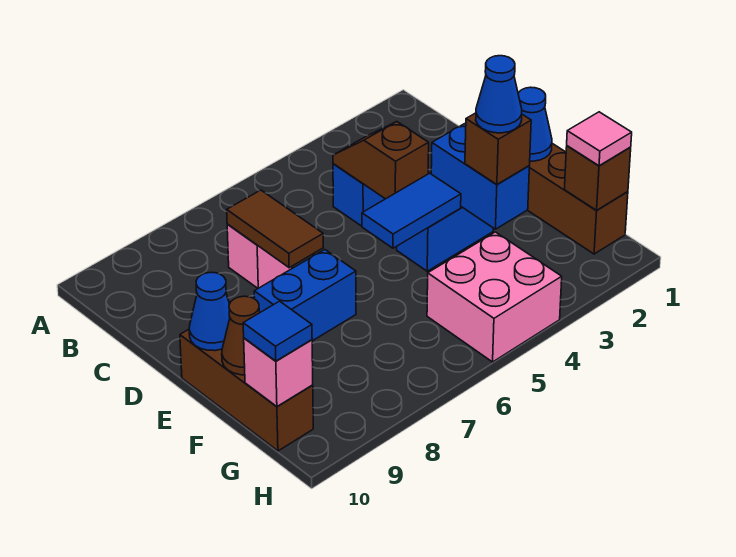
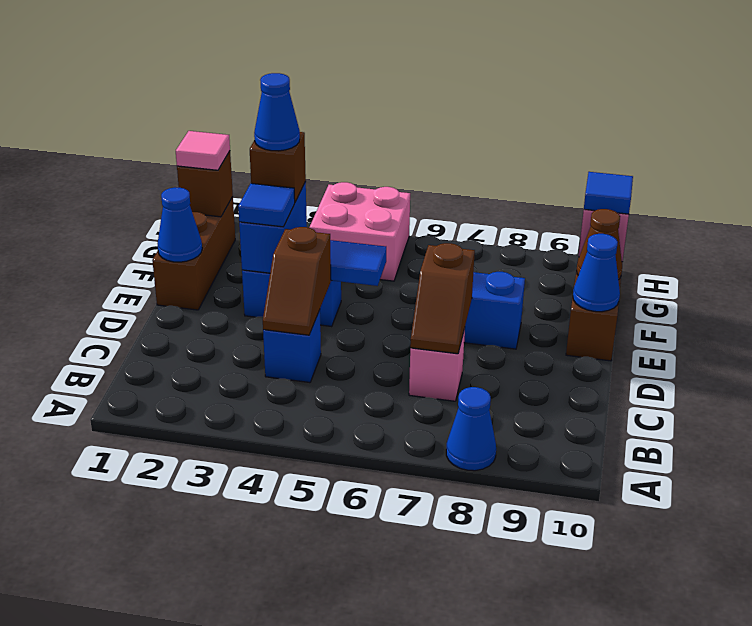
none -> blue 1x1 cone [446,387,496,471]
brown 1x2 tile [227,190,323,268] -> brown 1x2 slope [410,243,475,354]
none -> blue 1x1 tile [238,183,295,227]

